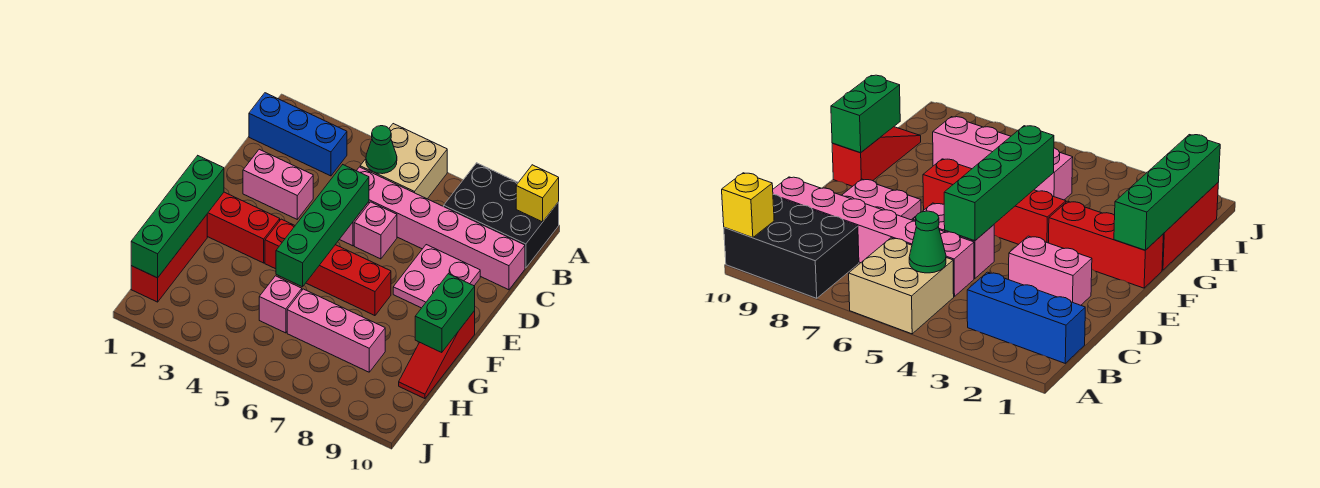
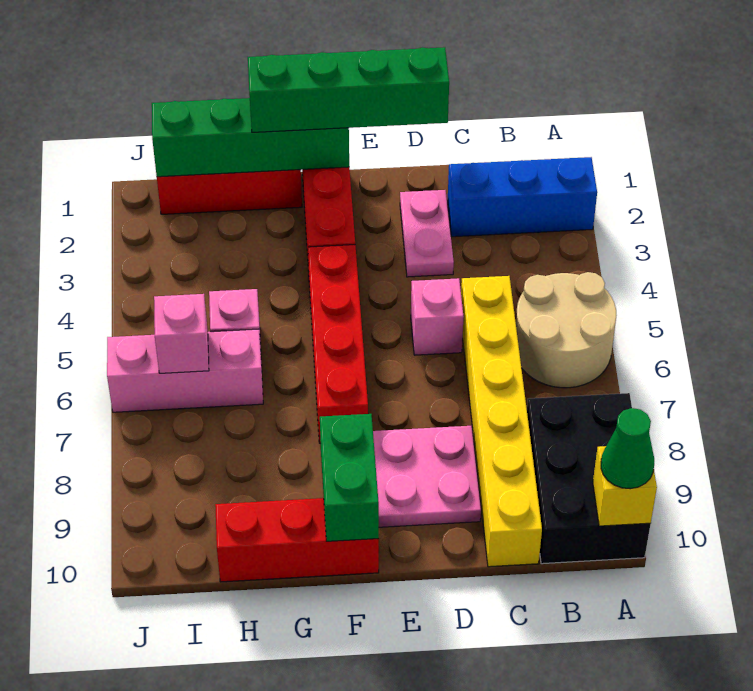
tan 2x2 brick [360,124,447,199] -> tan 2x2 round brick [516,272,617,388]
blue 1x3 brick [249,93,347,176] -> blue 1x3 brick turned to [448,157,597,237]
green 1x1 cone [366,126,397,174] -> green 1x1 cone moved to [601,408,654,489]
pink 1x6 brick [357,167,525,290] -> yellow 1x6 brick [461,276,542,567]
pink 1x2 brick [243,149,313,219] -> pink 1x2 plate [400,190,454,277]
green 1x4 brick [276,165,369,287] -> green 1x4 brick moved to [248,47,449,132]
pink 1x1 brick [354,202,397,259] -> pink 1x1 brick moved to [154,294,209,373]
red 1x3 slope [399,311,475,399] -> red 1x3 brick [215,498,379,582]
green 1x2 brick [415,274,475,353] -> green 1x2 brick turned to [320,414,379,541]
pink 1x3 brick [287,289,385,372] -> pink 1x3 brick turned to [107,329,263,412]

